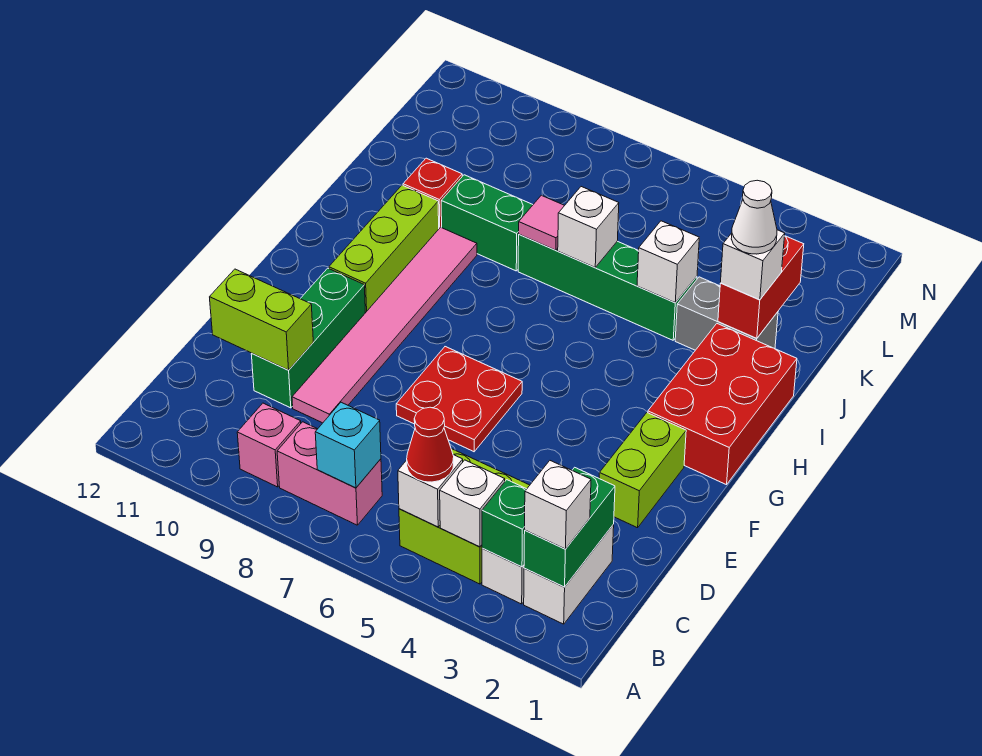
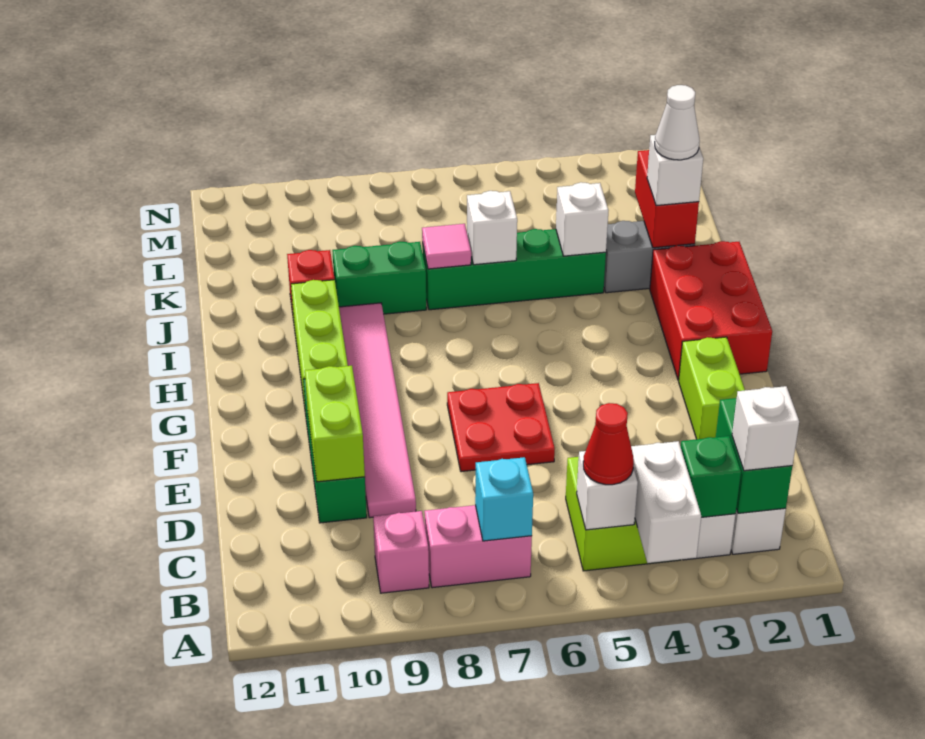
white 1x1 brick [440,460,505,547] -> white 1x2 brick [631,441,701,563]
lime 1x2 brick [210,269,313,370] -> lime 1x2 brick turned to [305,366,365,482]

